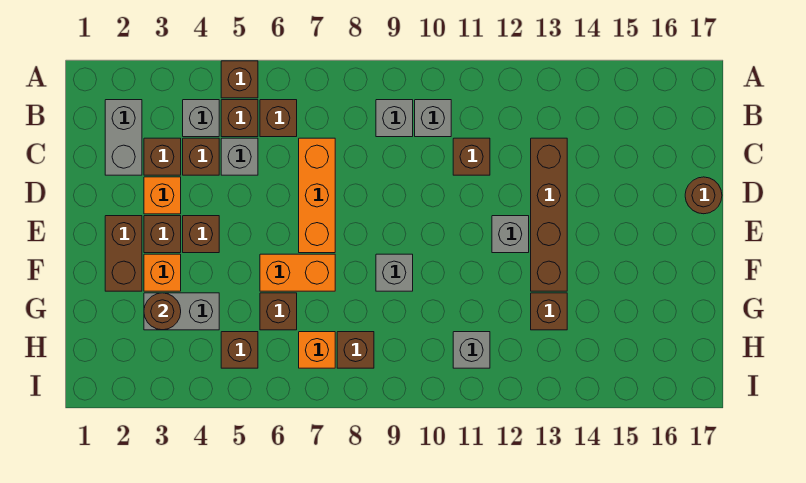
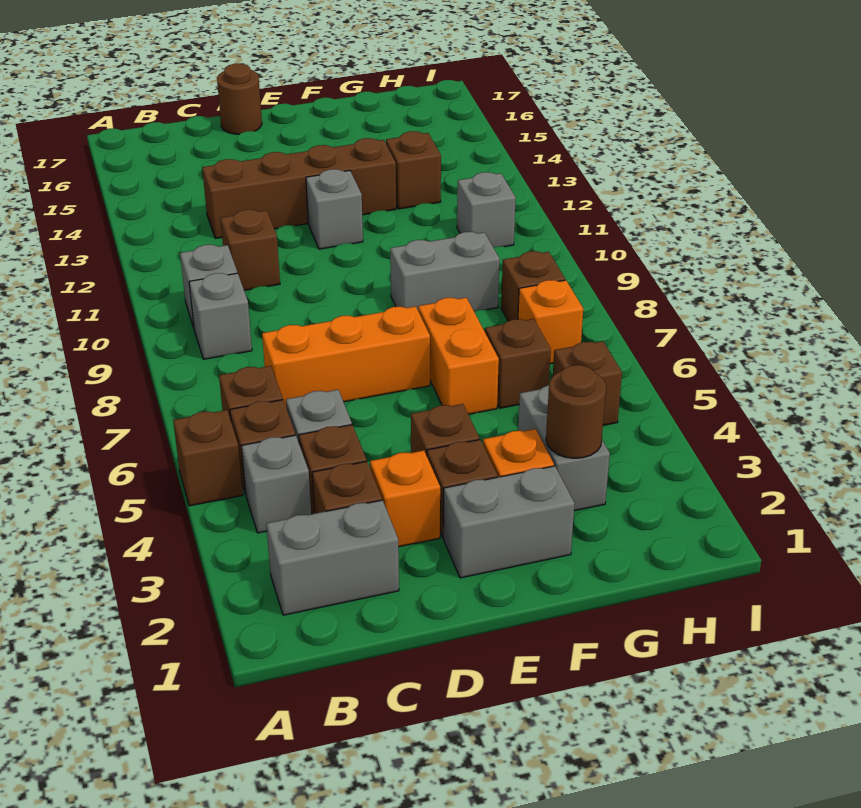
brown 1x2 brick [105,216,142,291] -> grey 1x2 brick [443,466,575,578]
grey 1x1 brick [376,254,413,291] -> grey 1x2 brick [390,232,500,312]

